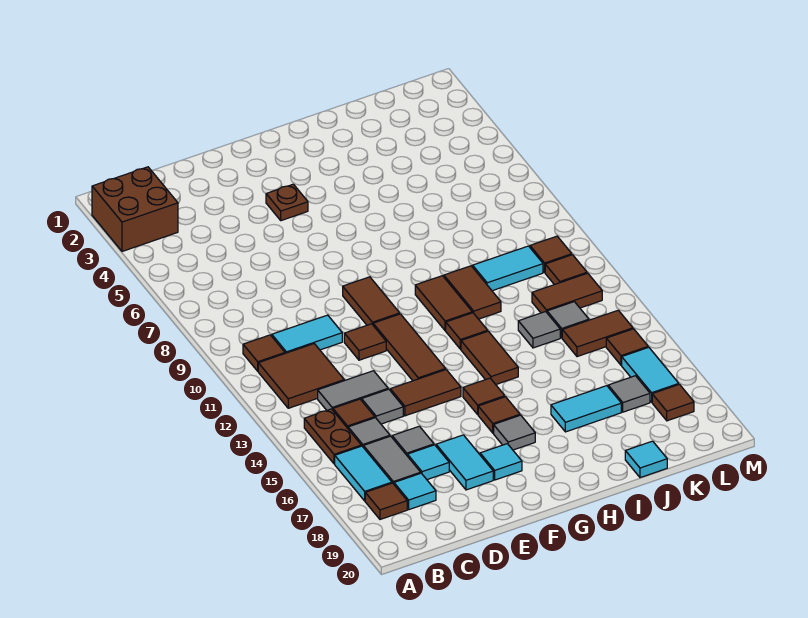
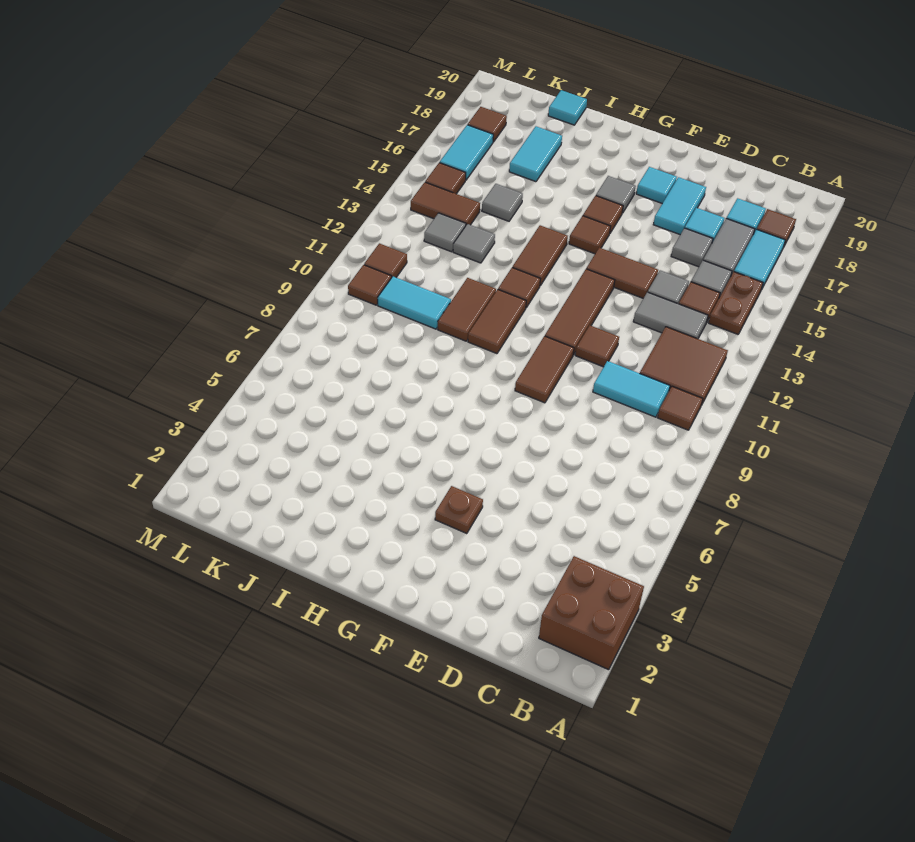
cyan 1x2 tile [551,386,621,432] -> cyan 1x2 tile turned to [509,126,562,182]
brown 1x2 tile [532,273,602,313] -> none
grey 1x1 tile [608,376,650,412] -> grey 1x1 tile moved to [482,184,523,221]

